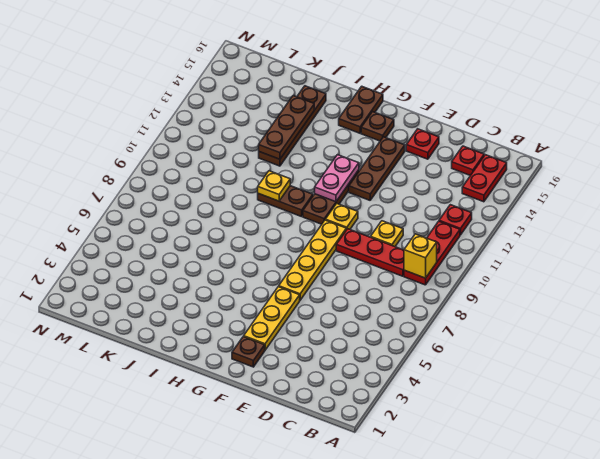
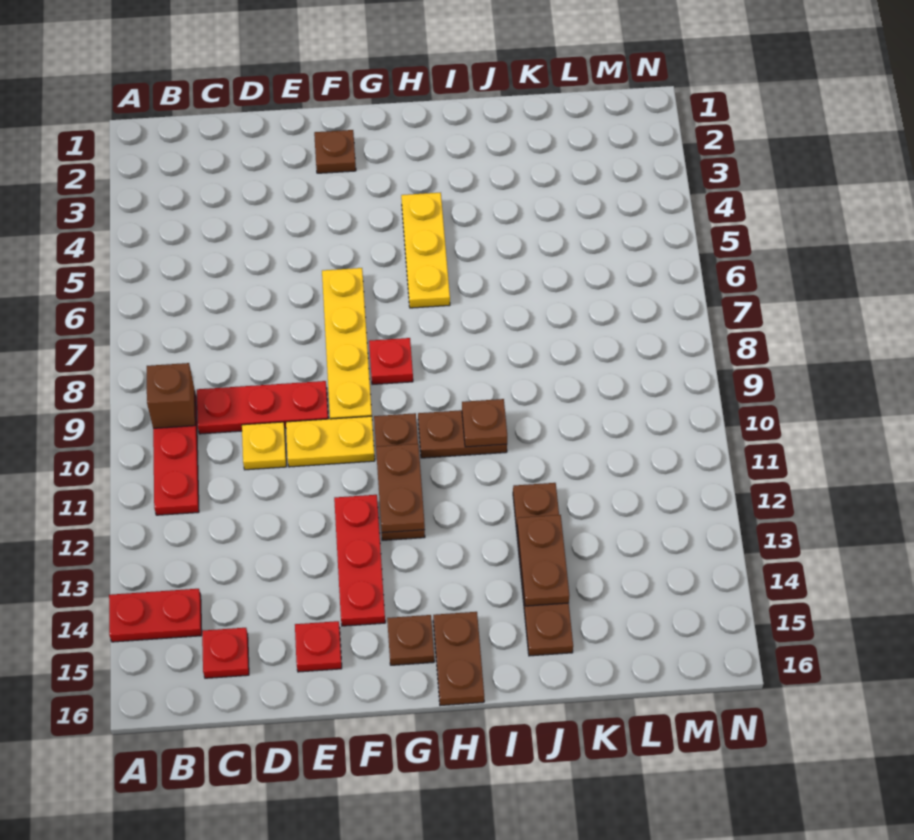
yellow 1x1 brick [404,234,437,278] -> brown 1x1 brick [147,363,195,428]
red 1x1 plate [439,205,472,235] -> red 1x1 plate moved to [369,338,413,385]
red 1x2 plate [462,155,507,202] -> red 1x2 plate turned to [109,589,202,642]
yellow 1x3 plate [244,287,300,350] -> yellow 1x3 plate moved to [401,193,450,308]
yellow 1x1 plate [325,204,358,230] -> yellow 1x2 plate [286,416,375,467]
brown 1x3 plate [349,137,405,200] -> red 1x3 plate [334,495,385,626]
pink 1x2 plate [315,155,359,202] -> brown 1x2 plate [376,444,425,533]
yellow 1x1 plate [258,171,290,201] -> brown 1x1 plate [462,399,507,447]
brown 1x3 plate [259,95,314,159] -> brown 1x2 plate [517,515,569,606]

